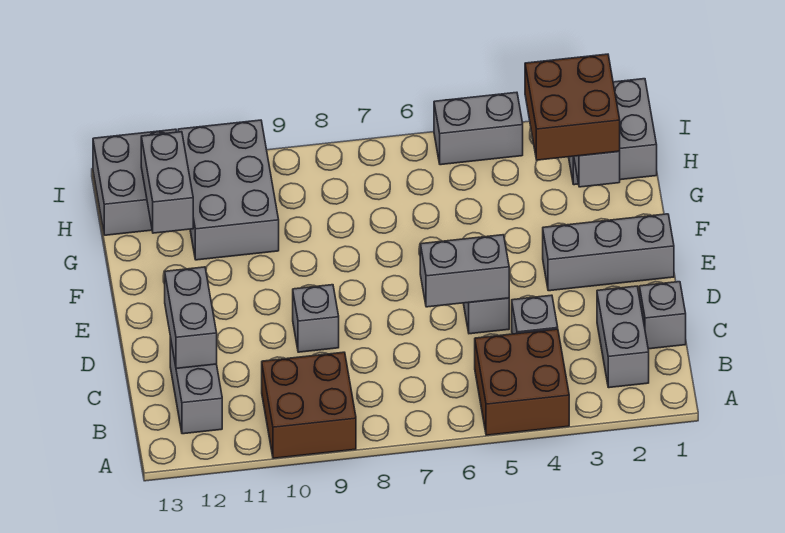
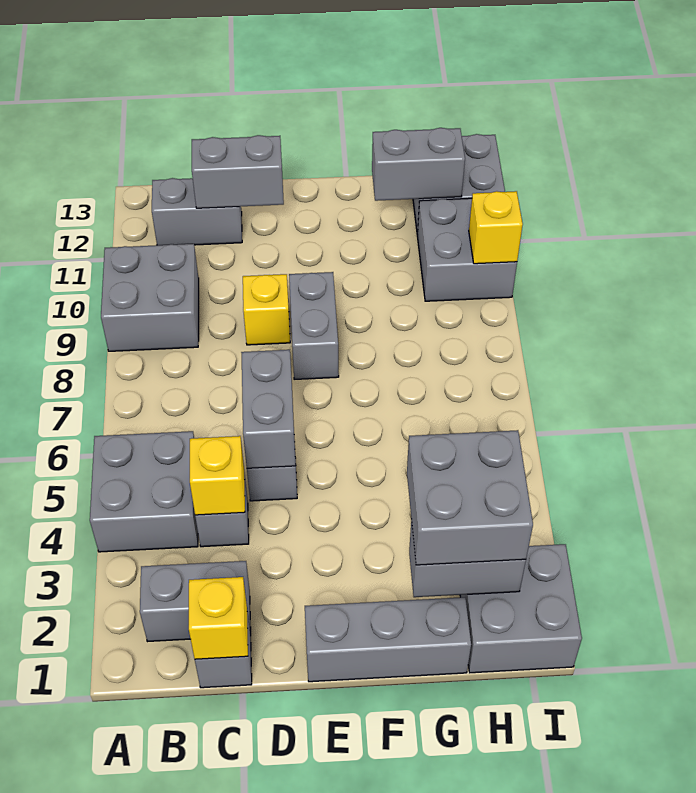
brown 2x2 brick [475,329,569,435] -> grey 2x2 brick [90,431,198,552]
brown 2x2 brick [262,352,356,458] -> grey 2x2 brick [101,244,199,351]
none -> yellow 1x1 brick [189,577,248,659]
none -> yellow 1x1 brick [190,436,245,515]
grey 1x1 brick [293,285,339,352] -> yellow 1x1 brick [243,274,290,345]
grey 1x3 brick [543,214,674,291] -> grey 1x3 brick turned to [305,597,471,682]
brown 2x2 brick [525,54,620,160] -> grey 2x2 brick [407,430,533,565]
grey 2x3 brick [178,120,279,260] -> grey 2x2 brick [417,198,517,301]
grey 1x2 brick [434,92,523,165] -> grey 1x2 brick moved to [289,272,339,379]
none -> yellow 1x1 brick [469,191,523,264]

